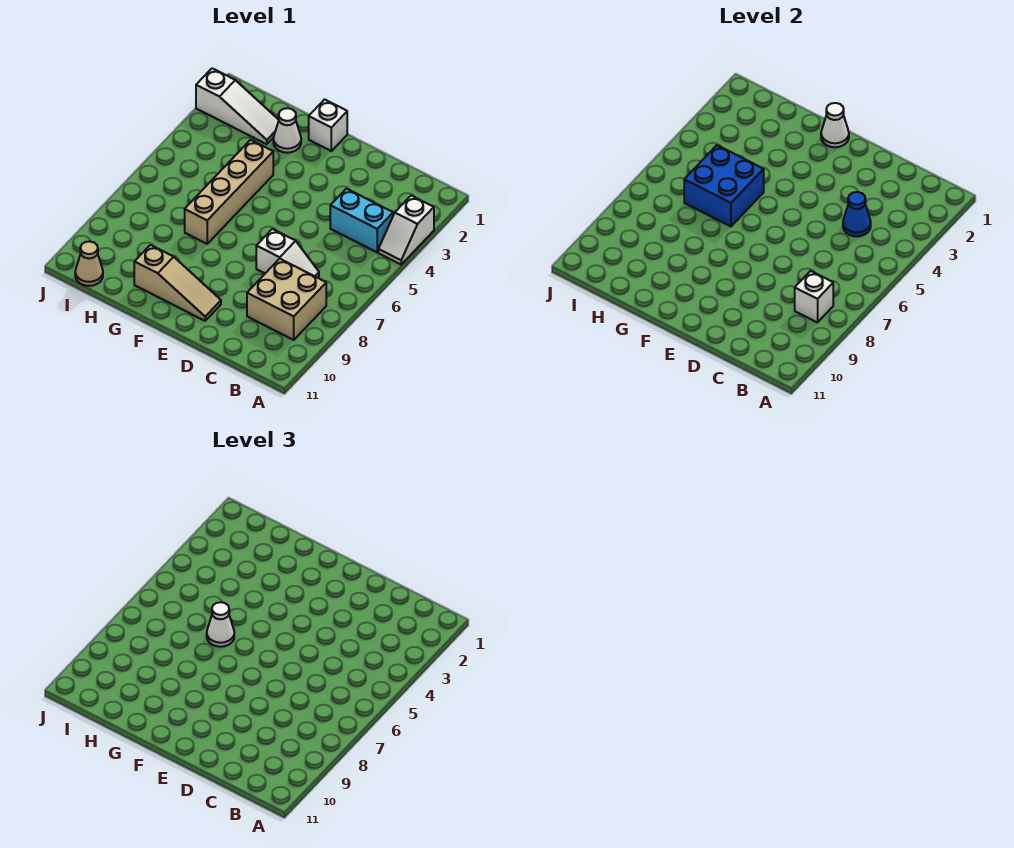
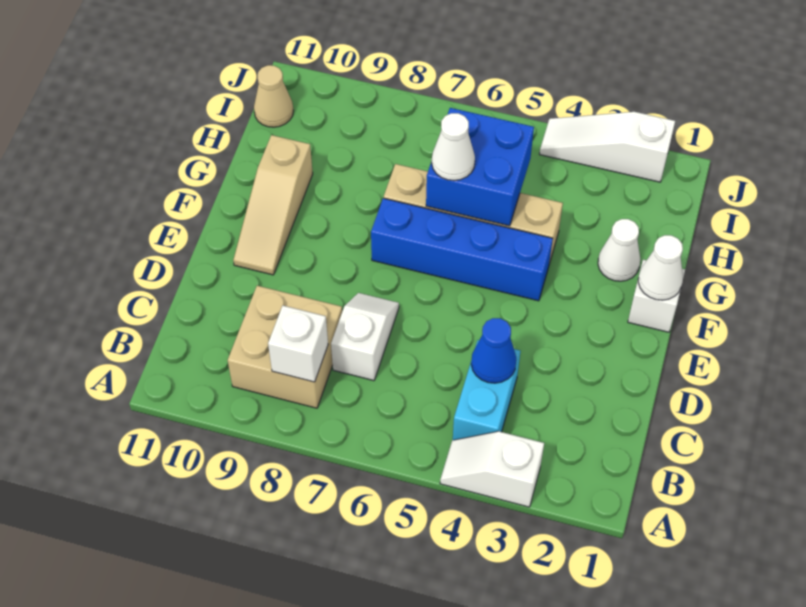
white 1x2 slope [256,229,319,278] -> white 1x2 slope turned to [331,293,399,381]
none -> blue 1x4 brick [371,198,553,301]
white 1x3 slope [196,68,279,144] -> white 1x3 slope turned to [540,112,675,182]

